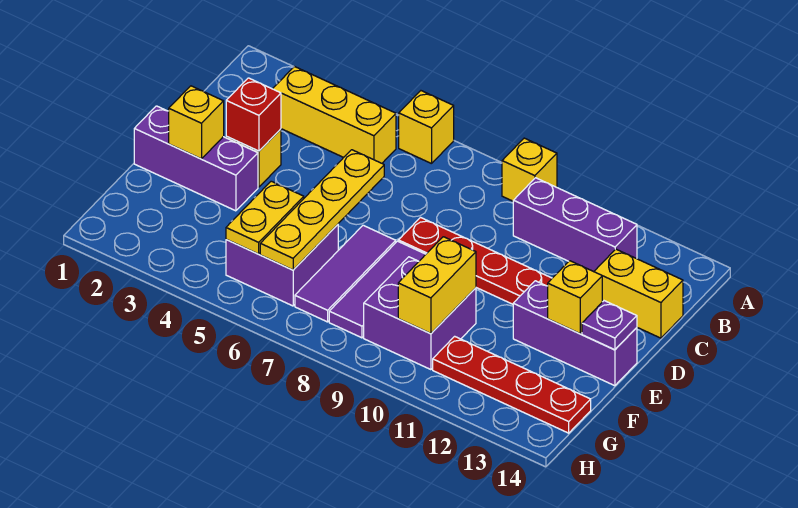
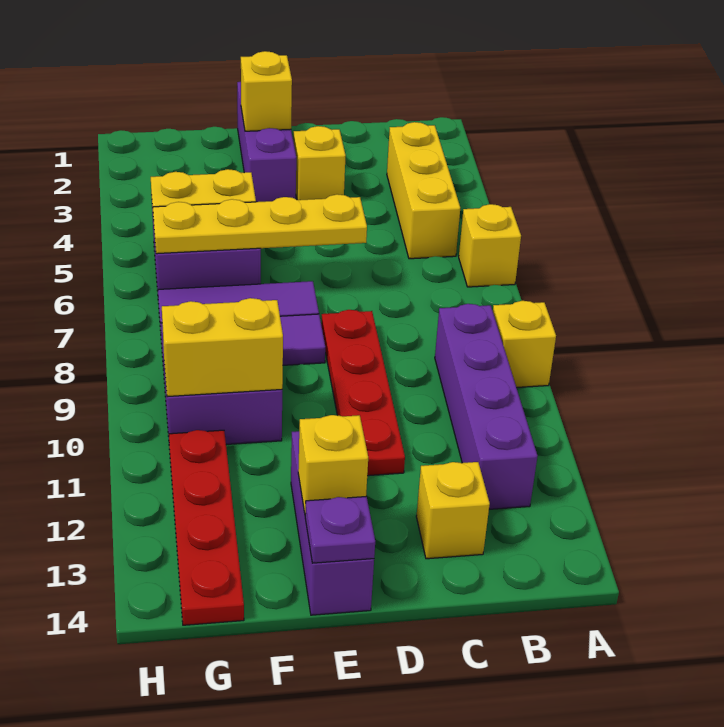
purple 1x3 brick [513,178,637,272] -> purple 1x4 brick [435,304,538,509]
yellow 1x2 brick [594,249,683,338] -> yellow 1x1 brick [416,462,490,559]
red 1x1 brick [226,78,281,151] -> none

